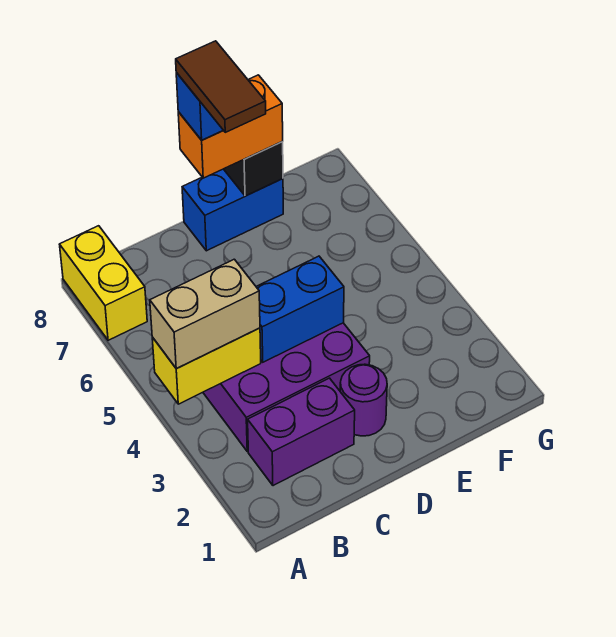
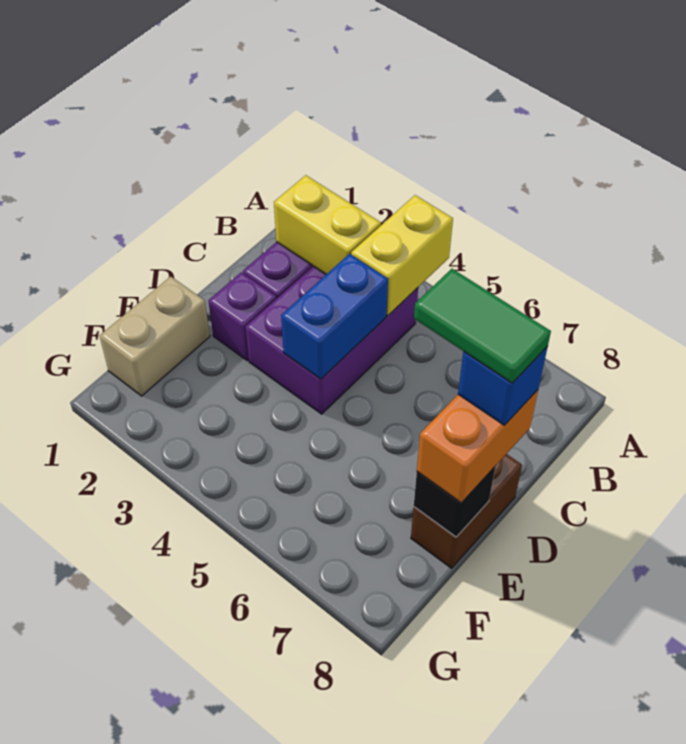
tan 1x2 brick [150,259,260,369] -> tan 1x2 brick moved to [100,277,210,396]
yellow 1x2 brick [59,226,147,340] -> yellow 1x2 brick moved to [274,175,381,274]
purple 1x1 round brick [340,364,387,436] -> purple 1x1 brick [209,272,277,360]
brown 1x2 tile [176,41,266,132] -> green 1x2 tile [414,269,551,383]
blue 1x2 brick [182,169,283,251] -> brown 1x2 brick [411,454,522,568]

